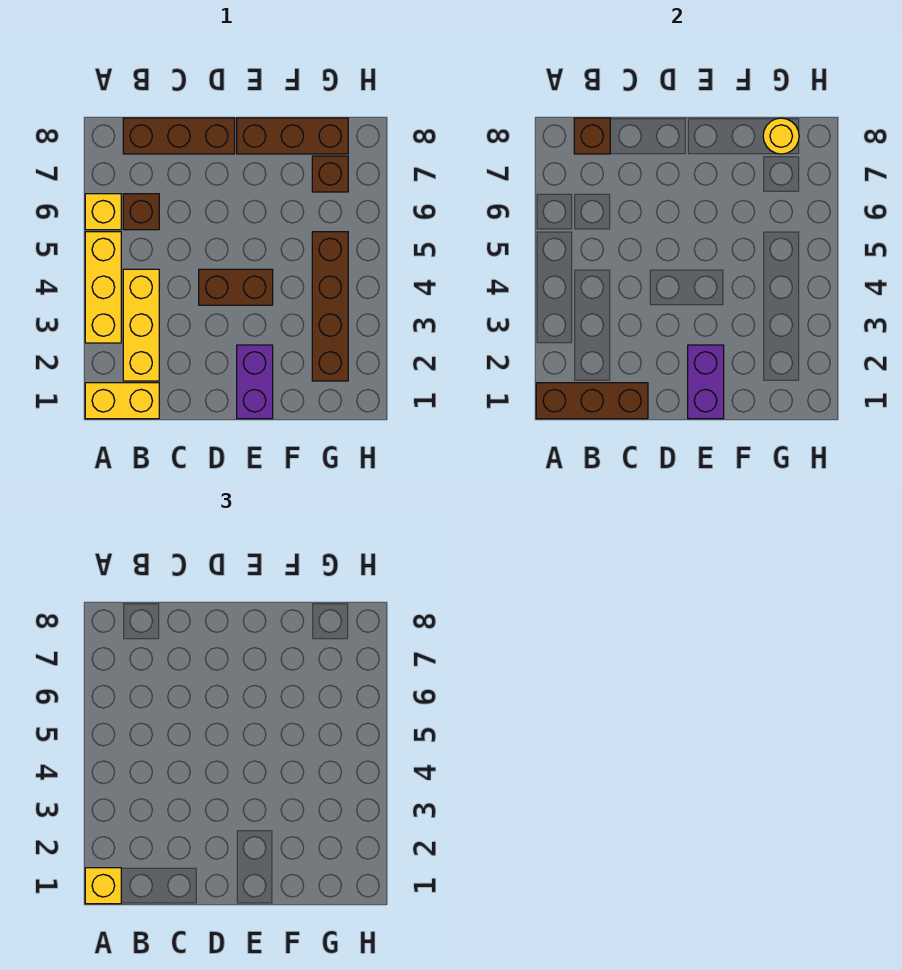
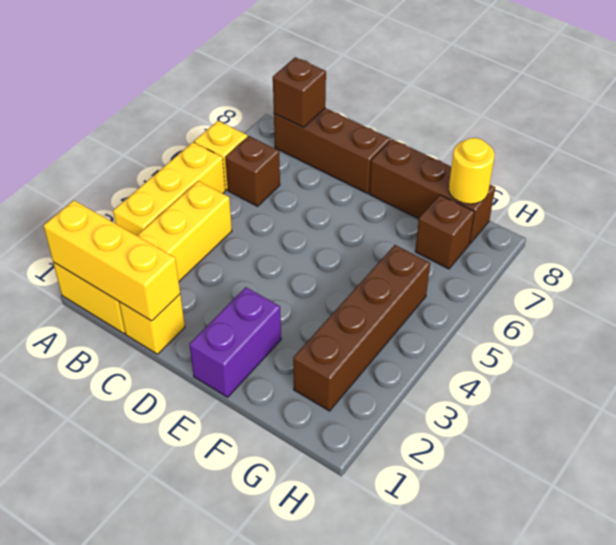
brown 1x3 brick [536,383,648,419] -> yellow 1x3 brick [44,200,180,321]
yellow 1x1 brick [85,868,121,904] -> yellow 1x1 brick moved to [119,294,185,354]
brown 1x2 brick [199,269,273,305] -> none
purple 1x2 brick [688,345,724,419] -> none

